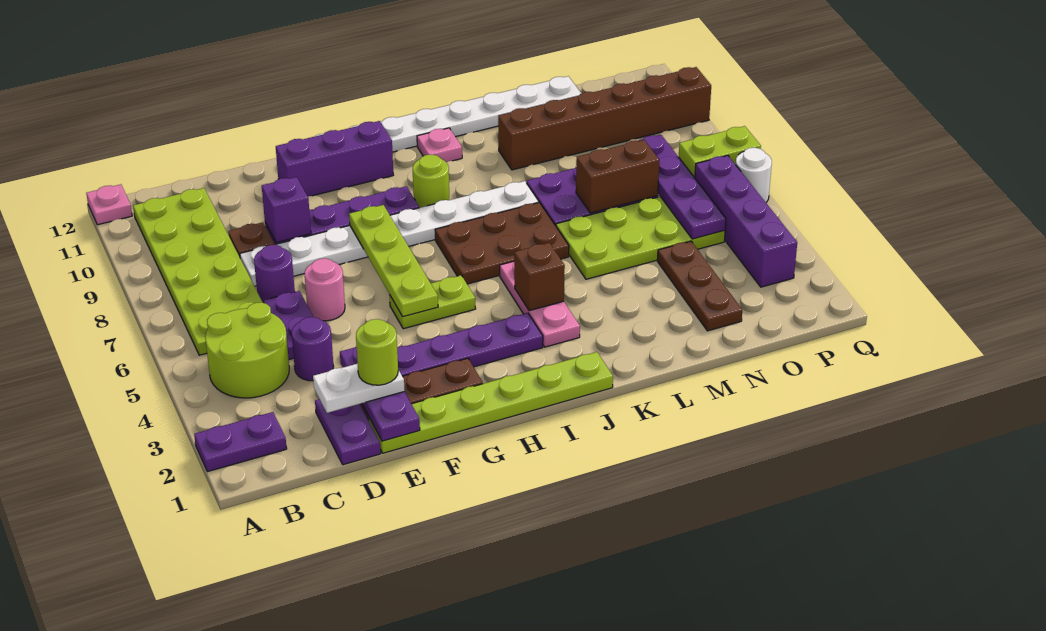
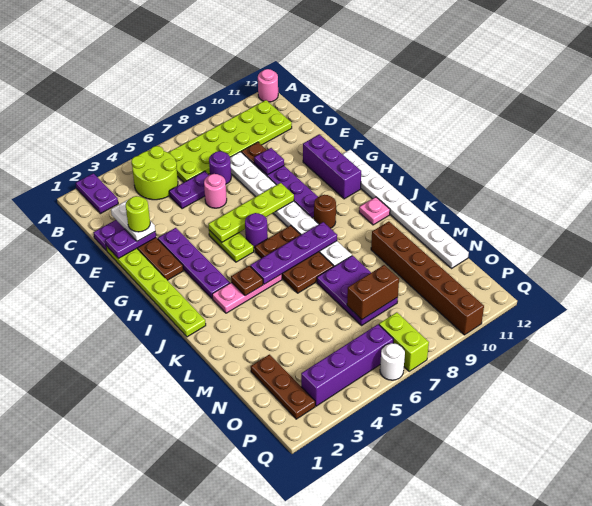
pink 1x1 plate [86,184,132,225] -> pink 1x1 round brick [258,69,278,102]
purple 1x1 round brick [292,317,334,381] -> purple 1x1 round brick moved to [245,213,268,248]
purple 1x3 plate [340,346,420,441] -> purple 1x2 plate [105,229,156,258]
purple 1x1 brick [262,177,311,243] -> purple 1x1 plate [254,148,284,175]
lime 1x1 round brick [413,154,449,208] -> brown 1x1 round brick [314,195,336,228]
brown 1x1 brick [514,243,565,311] -> brown 1x1 plate [231,266,263,296]
lime 2x4 plate [556,197,725,279] -> none
brown 1x2 brick [576,140,659,213] -> brown 1x2 brick turned to [347,265,399,319]
brown 1x3 plate [657,241,742,331] -> brown 1x3 plate turned to [251,355,315,419]
purple 1x4 plate [638,135,726,239] -> purple 1x4 plate moved to [250,222,337,284]

